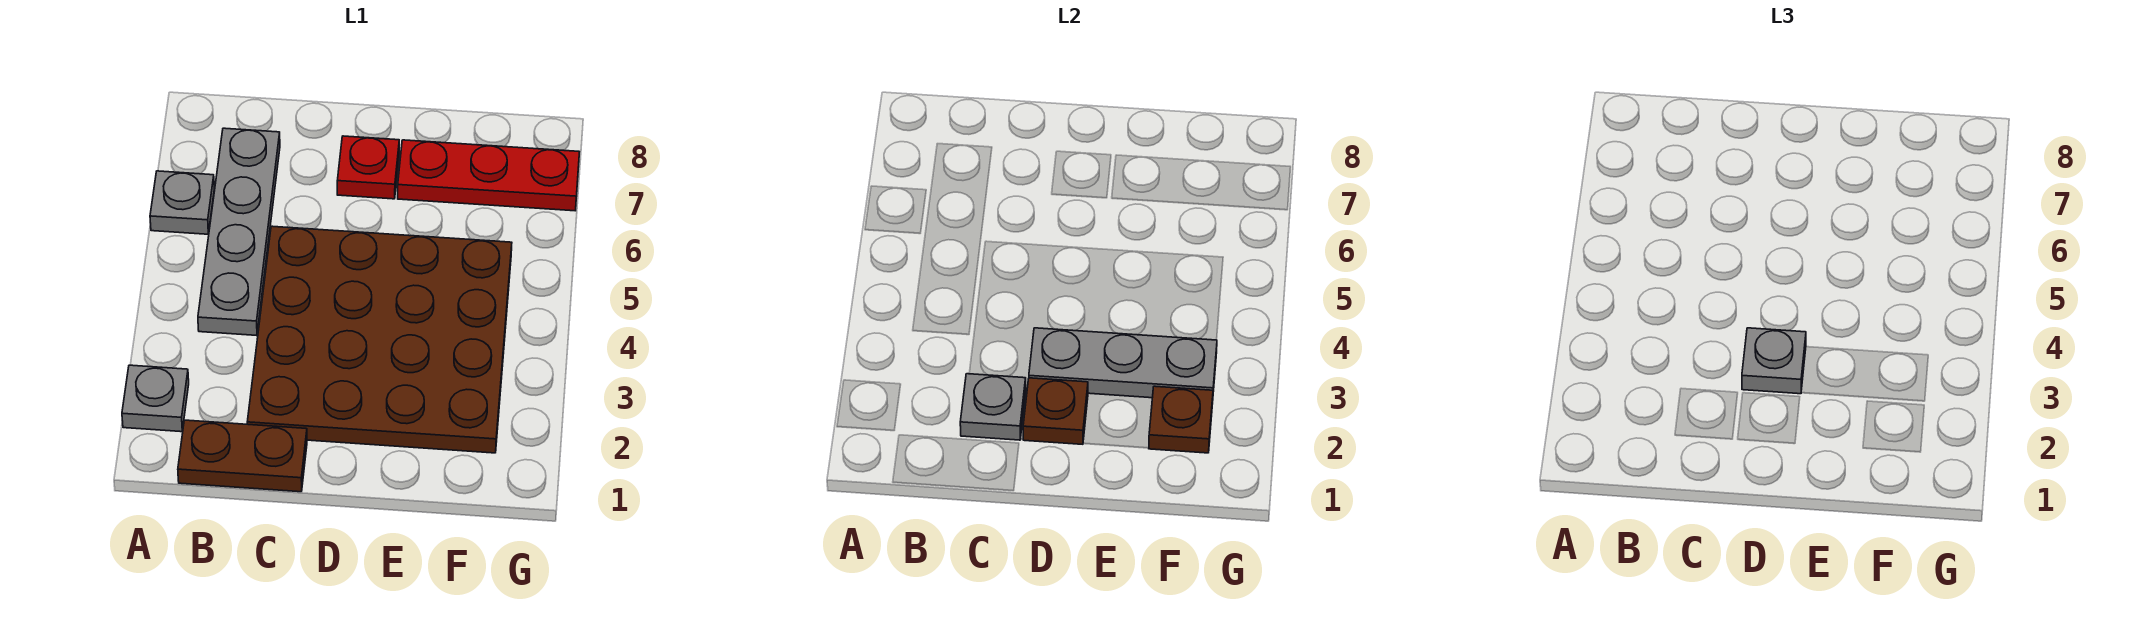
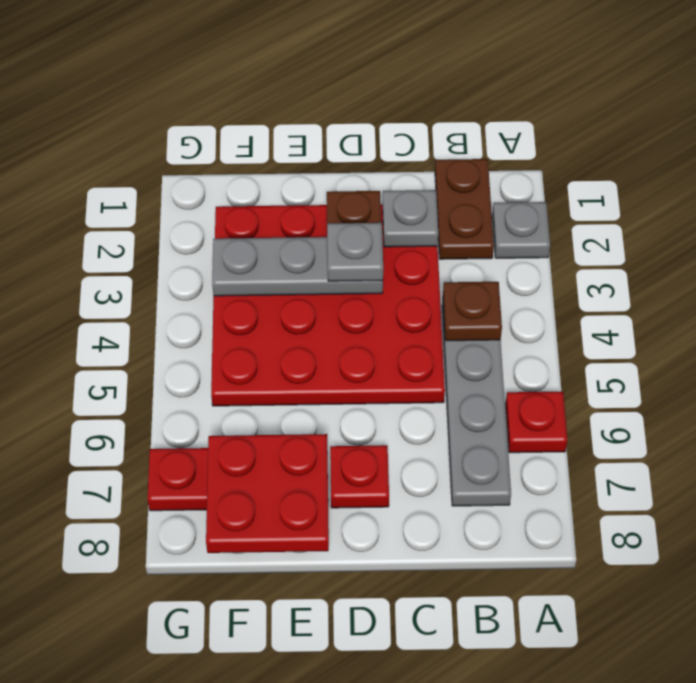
grey 1x1 plate [150,171,214,234] -> red 1x1 plate [505,392,567,453]
brown 1x2 plate [178,420,307,492] -> brown 1x2 plate turned to [435,159,494,259]
brown 4x4 plate [247,226,512,453] -> red 4x4 plate [211,204,445,406]
none -> red 2x2 plate [206,434,329,553]
brown 1x1 plate [1149,386,1213,453] -> brown 1x1 plate moved to [443,282,502,341]

